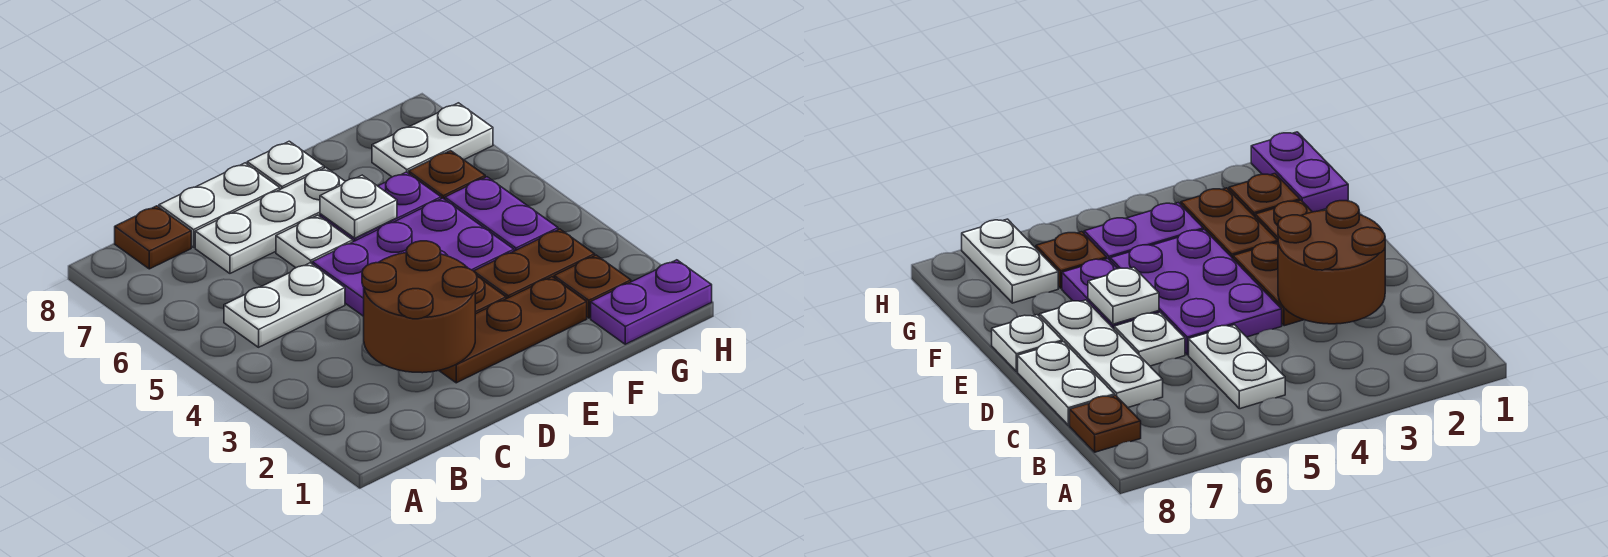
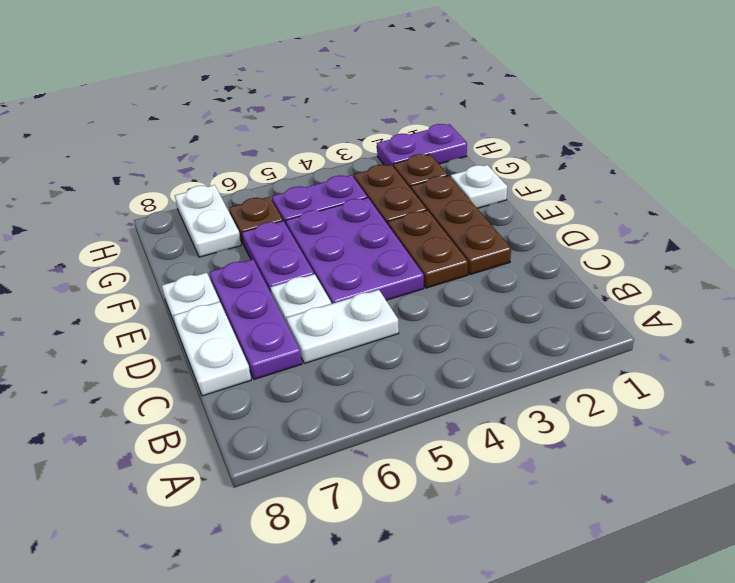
white 1x2 plate [224,263,345,347] -> white 1x2 plate turned to [286,290,399,363]
brown 1x1 plate [115,206,191,269] -> none
brown 2x2 round brick [362,241,477,373] -> none
white 1x3 plate [195,168,345,273] -> purple 1x3 plate [209,260,302,379]
white 1x1 plate [320,175,397,238] -> white 1x1 plate moved to [451,165,507,208]
purple 1x2 plate [591,260,712,344] -> purple 1x2 plate turned to [377,124,467,166]

